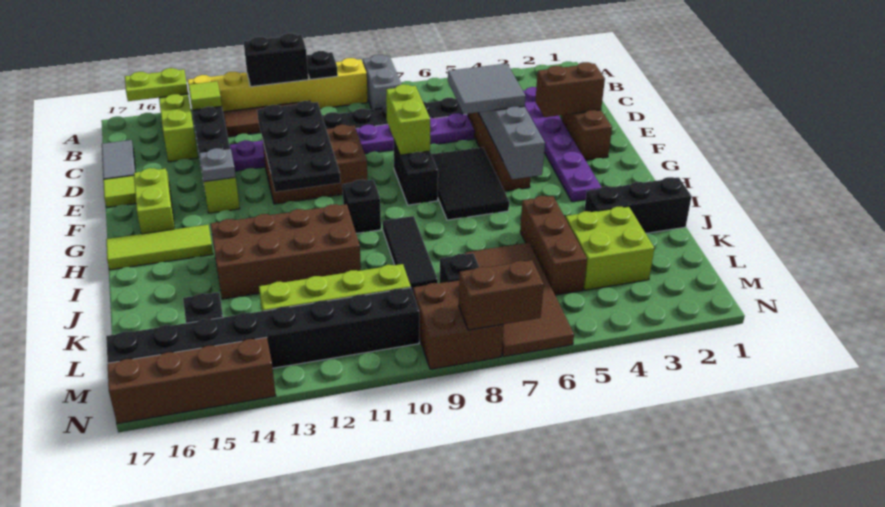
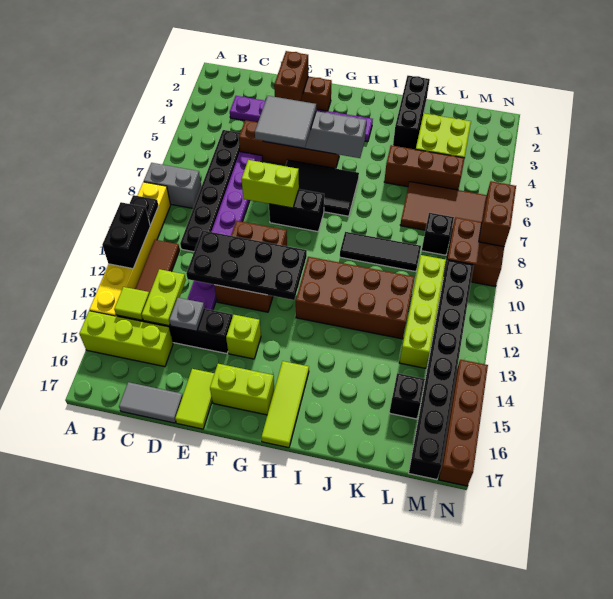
lime 1x2 plate [125,68,188,101] -> lime 1x2 plate moved to [142,269,186,326]
grey 1x1 plate [199,148,236,182] -> grey 1x1 plate moved to [169,298,205,331]
black 1x1 brick [342,180,381,234] -> none
brown 2x4 brick [210,204,361,299] -> brown 2x4 brick turned to [296,257,415,339]

